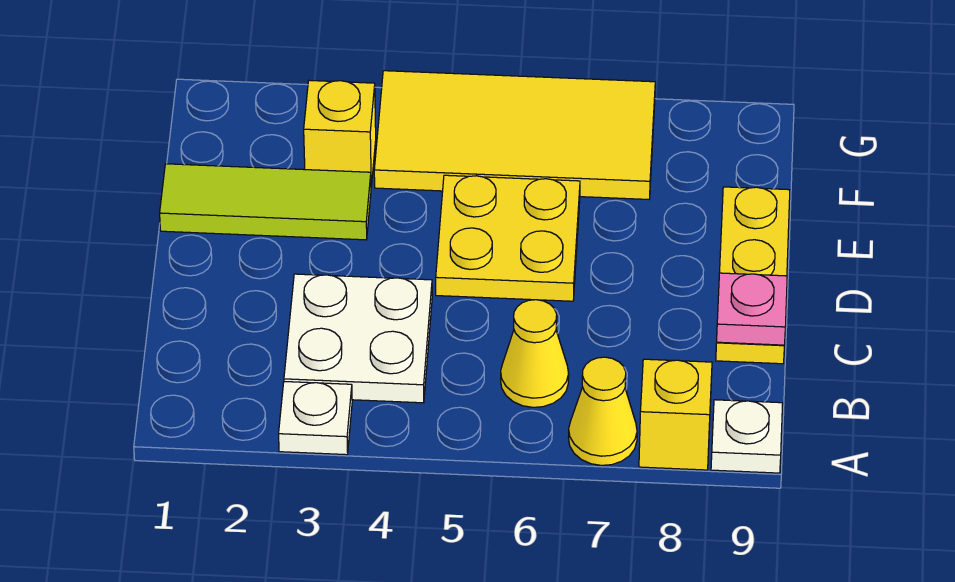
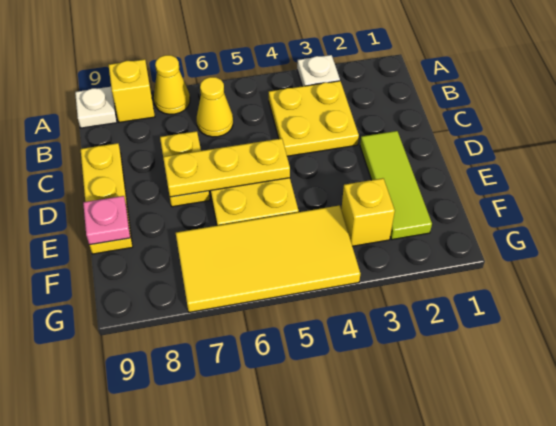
white 2x2 plate [284,274,432,403] -> yellow 2x2 plate [269,81,359,156]
none -> yellow 1x2 plate [160,131,210,207]
pink 1x1 plate [717,273,787,345] -> pink 1x1 plate moved to [83,196,130,245]
none -> yellow 1x3 plate [163,138,290,197]
lime 1x3 tile [160,164,371,240] -> lime 1x3 tile turned to [360,131,432,240]

